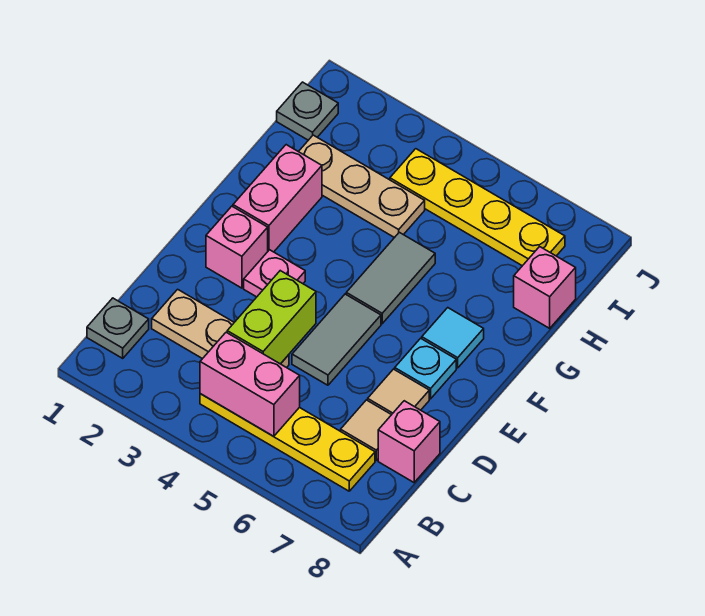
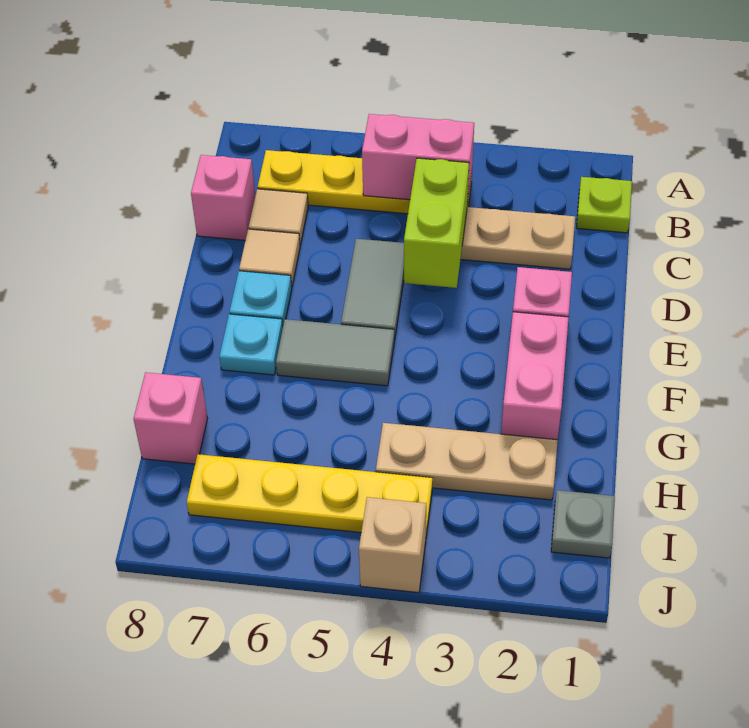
grey 1x1 plate [87,298,149,358] -> lime 1x1 plate [577,177,632,233]
pink 1x1 plate [244,250,305,297] -> none
grey 1x2 tile [346,232,435,324] -> grey 1x2 tile turned to [276,319,394,386]
cyan 1x1 tile [422,308,484,368] -> cyan 1x1 plate [219,314,283,375]
none -> tan 1x1 brick [359,497,426,593]

